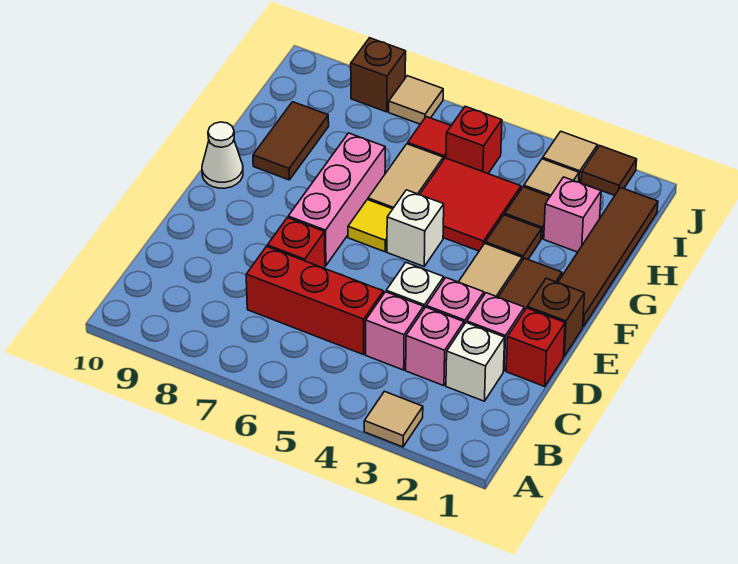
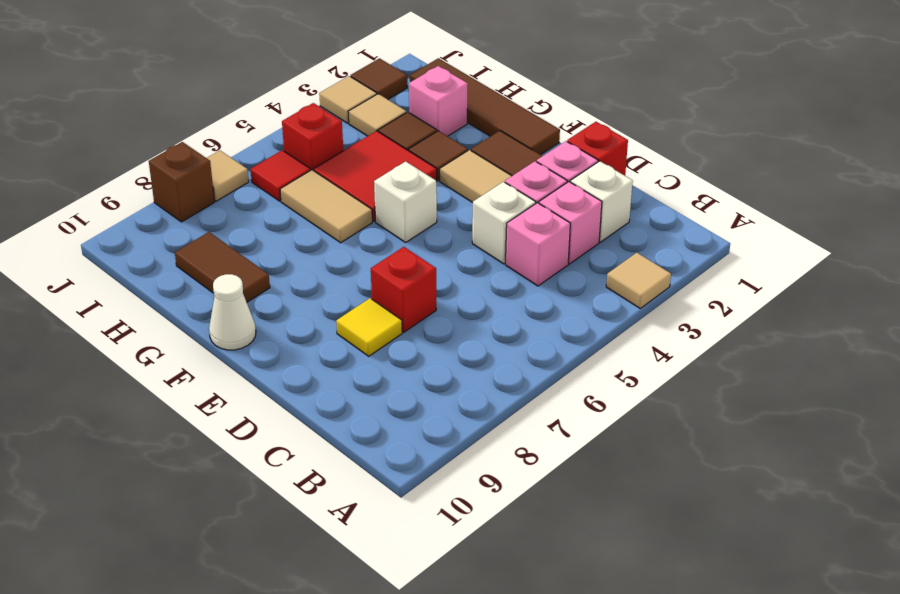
red 1x3 brick [246,246,383,355] -> none
brown 1x1 brick [527,278,585,356] -> none
pink 1x3 brick [288,133,385,266] -> none
yellow 1x1 tile [348,199,392,252] -> yellow 1x1 tile moved to [336,298,402,356]

